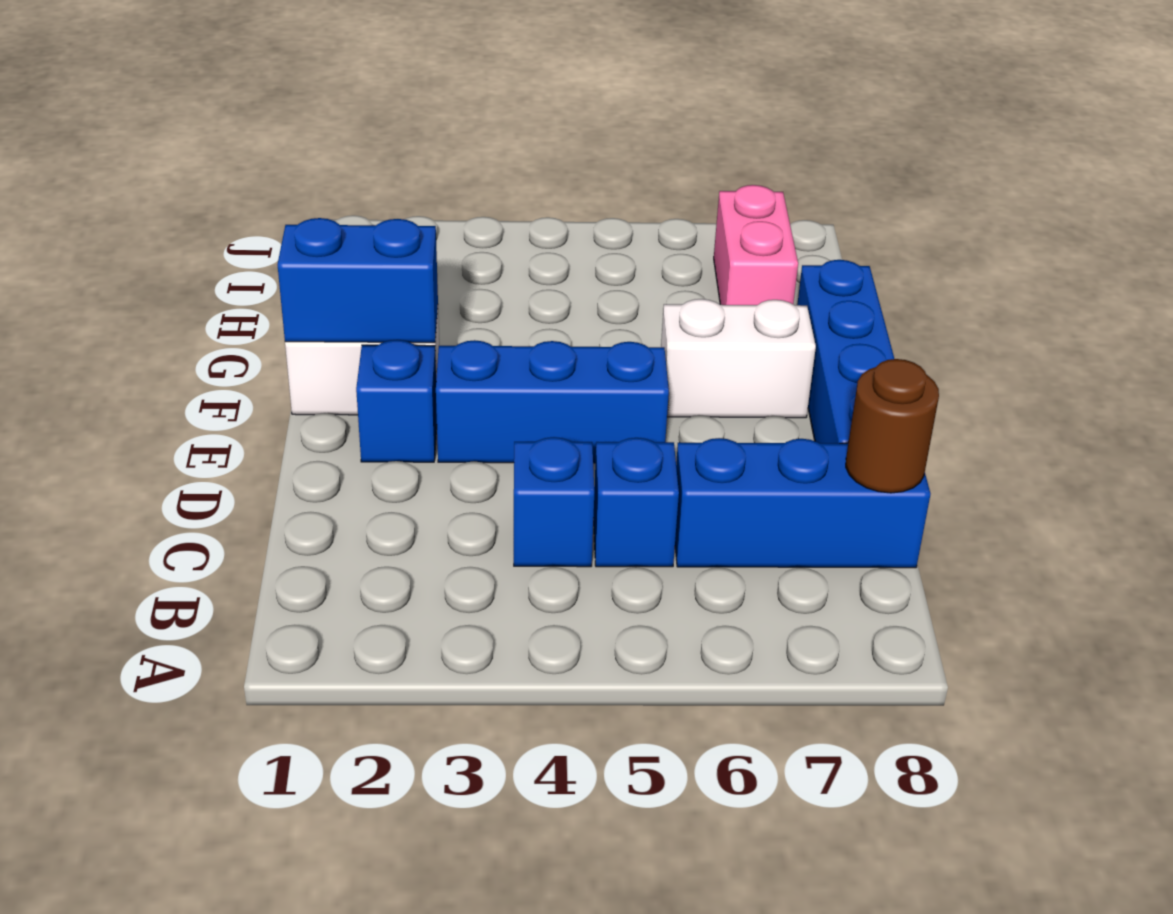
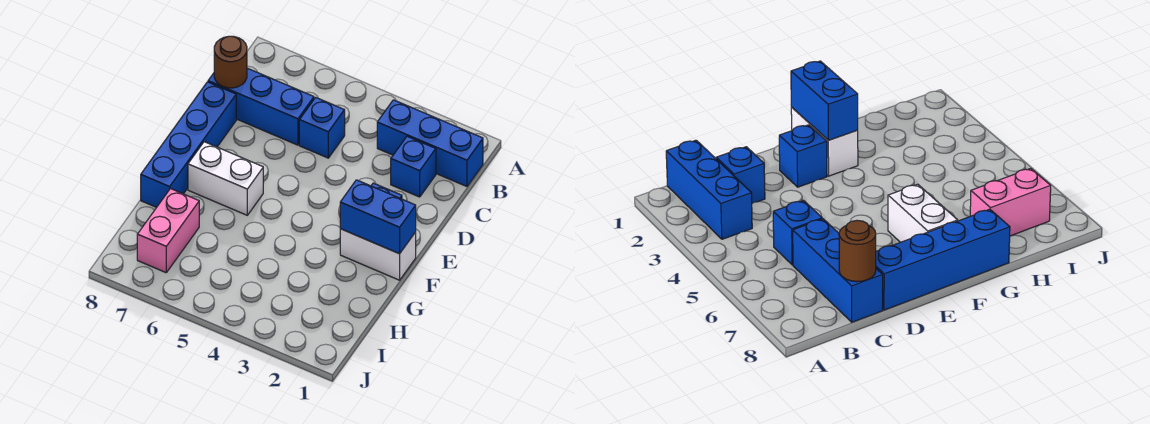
blue 1x1 brick [514,437,594,567] -> blue 1x1 brick moved to [391,136,436,197]
blue 1x3 brick [436,340,669,463] -> blue 1x3 brick moved to [377,100,483,186]

